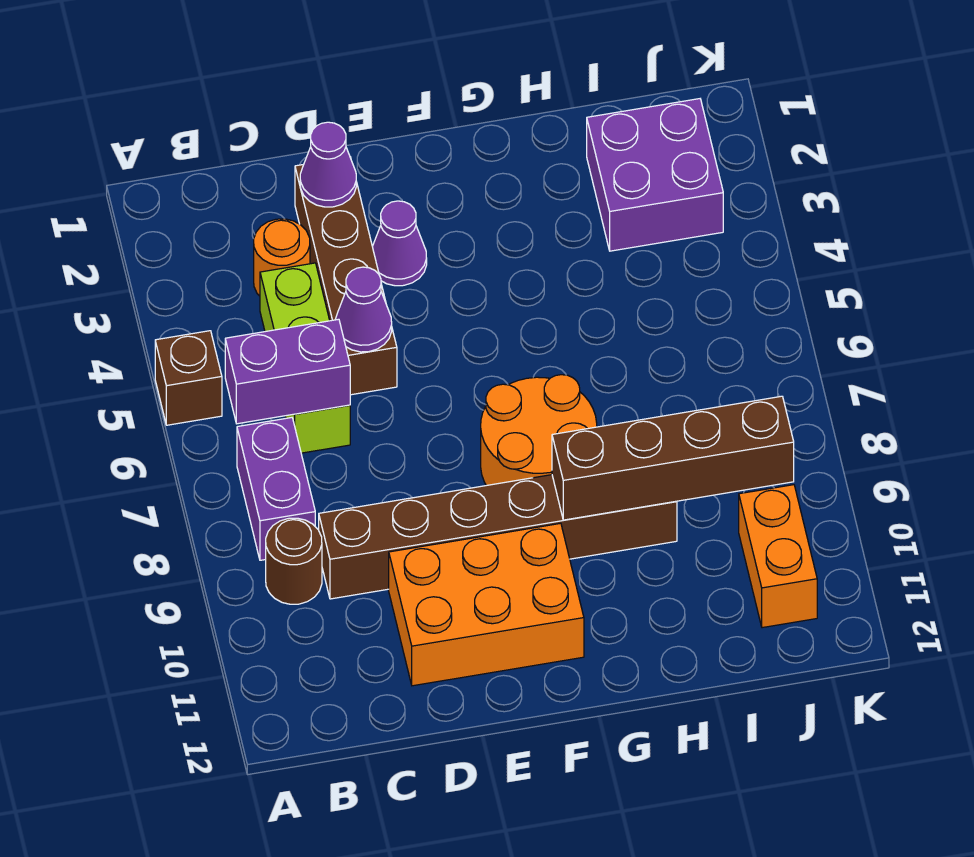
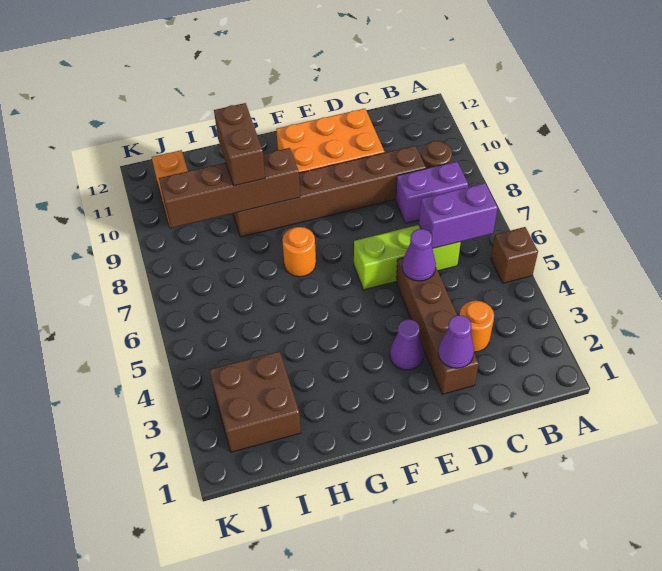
purple 1x2 brick [237,418,315,560] -> purple 1x2 brick turned to [396,161,468,223]
lime 1x3 brick [260,263,350,453] -> lime 1x3 brick turned to [354,225,461,290]
orange 2x2 round brick [481,375,597,486] -> orange 1x1 round brick [282,227,316,277]
none -> brown 1x2 brick [214,103,265,186]
purple 2x2 brick [587,99,723,251] -> brown 2x2 brick [210,351,301,452]

